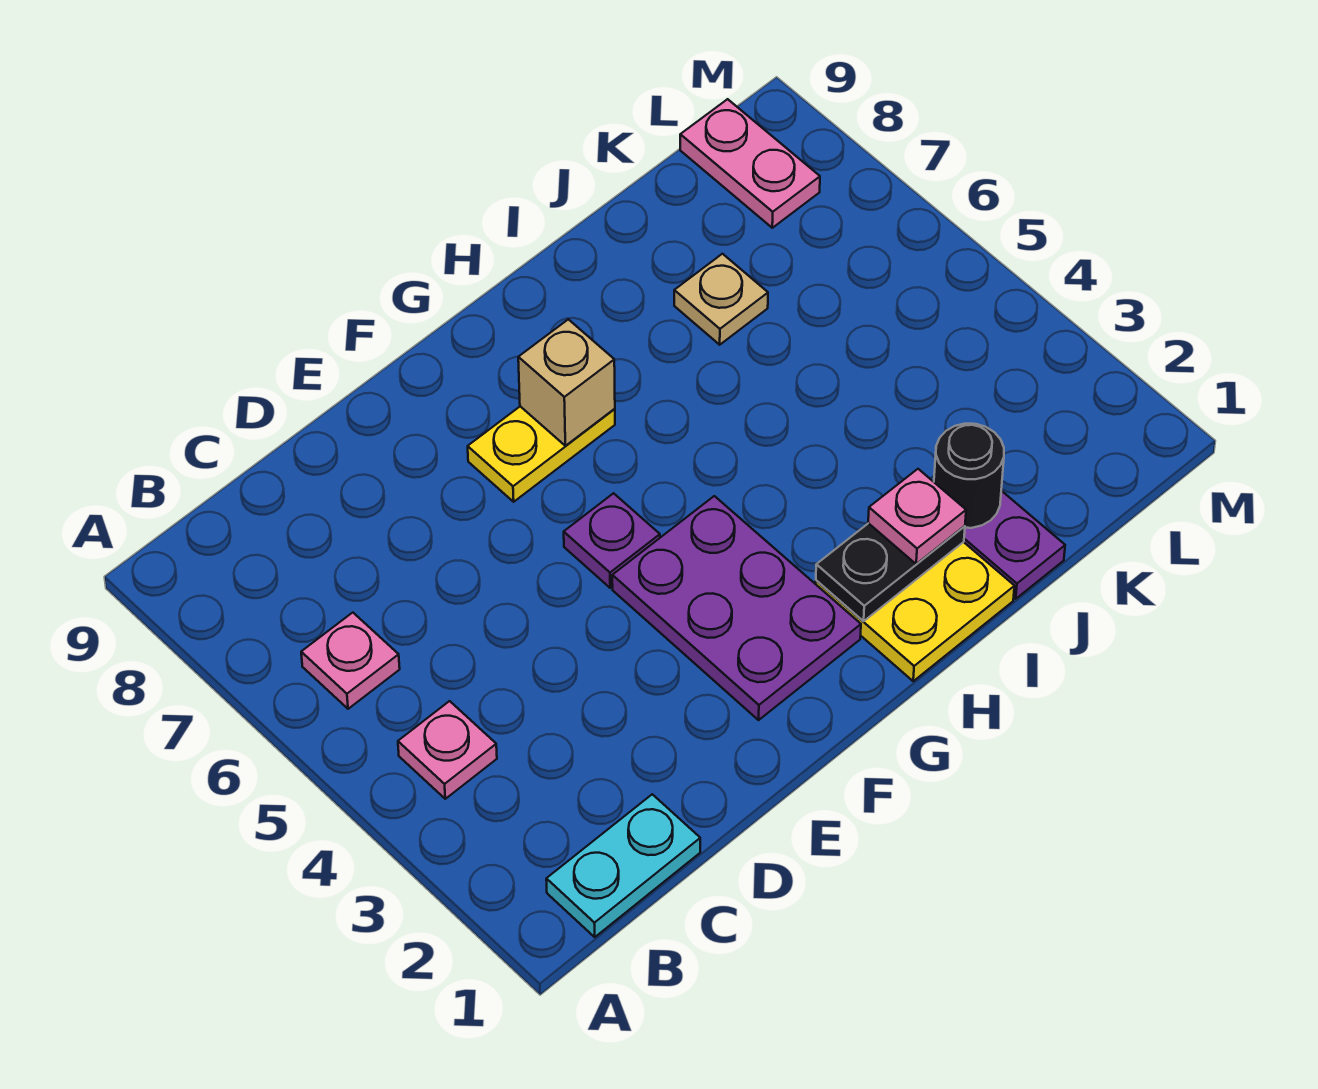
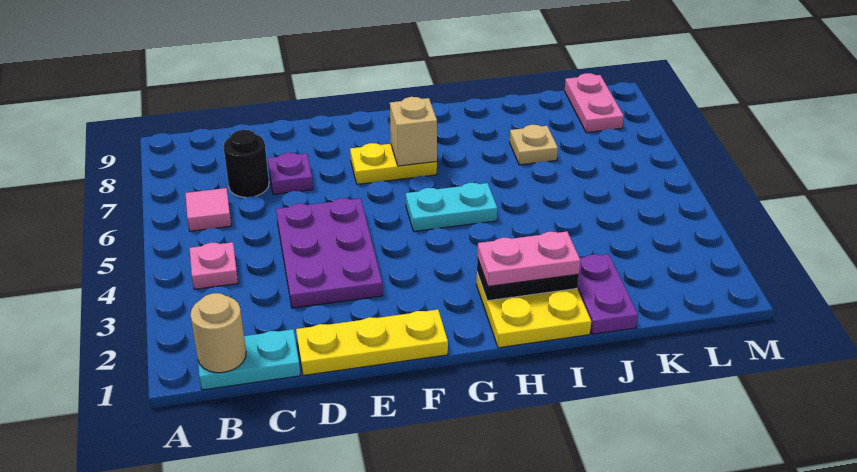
none -> tan 1x1 round brick [191,293,246,373]
pink 1x1 plate [301,613,400,709] -> pink 1x1 tile [185,188,231,231]
none -> yellow 1x3 plate [296,310,448,376]
purple 2x3 plate [612,496,861,720] -> purple 2x3 plate moved to [276,198,383,308]
purple 1x1 plate [564,493,660,588] -> purple 1x1 plate moved to [268,153,313,194]
none -> cyan 1x2 plate [406,183,497,231]
pink 1x1 plate [868,469,966,564] -> pink 1x2 plate [477,232,580,286]
black 1x1 round brick [934,424,1004,528] -> black 1x1 round brick moved to [224,130,269,197]

